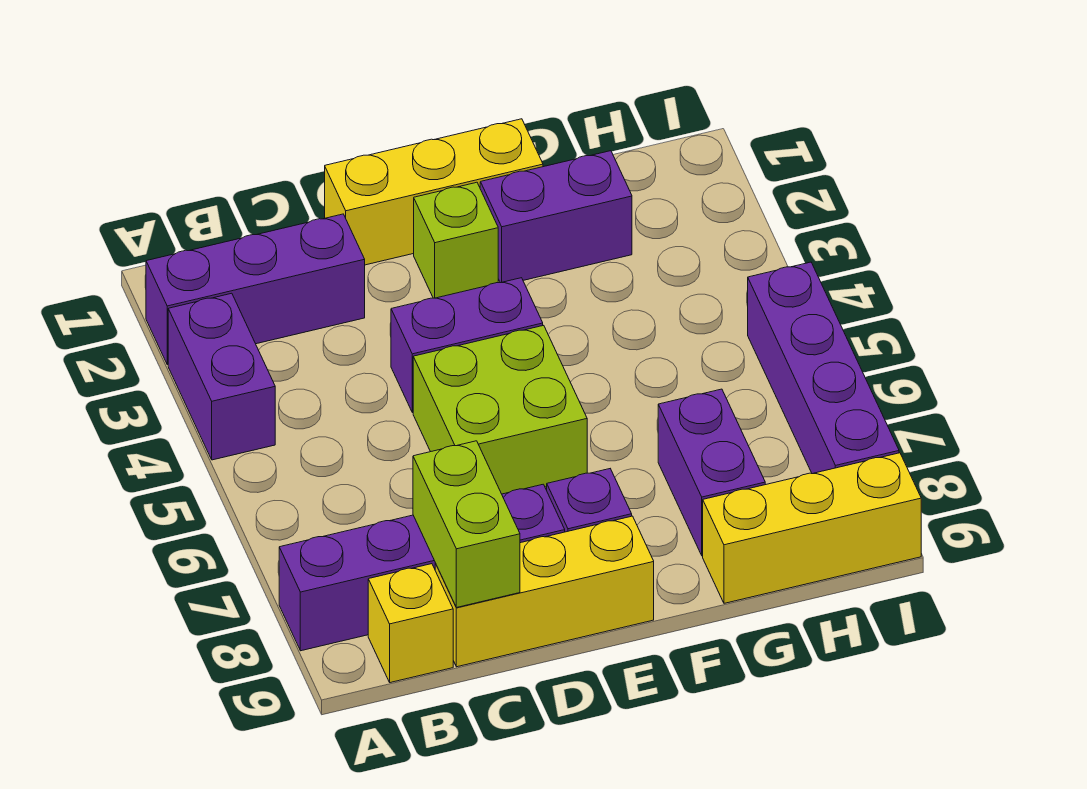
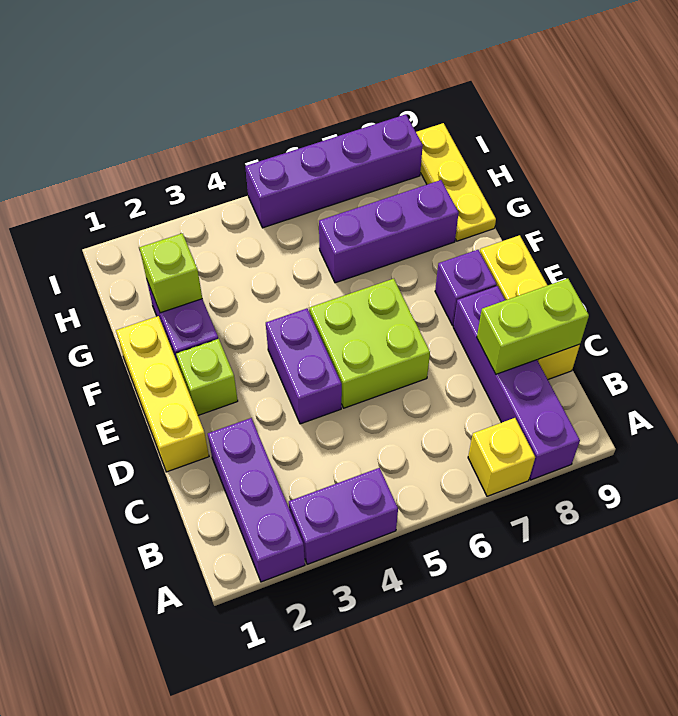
yellow 1x1 brick [368,564,453,683] -> yellow 1x1 brick moved to [468,418,535,496]
none -> lime 1x1 brick [139,233,202,313]
purple 1x2 brick [658,389,765,556] -> purple 1x3 brick [319,180,459,283]
yellow 1x3 brick [703,453,921,603] -> yellow 1x3 plate [416,123,496,241]

